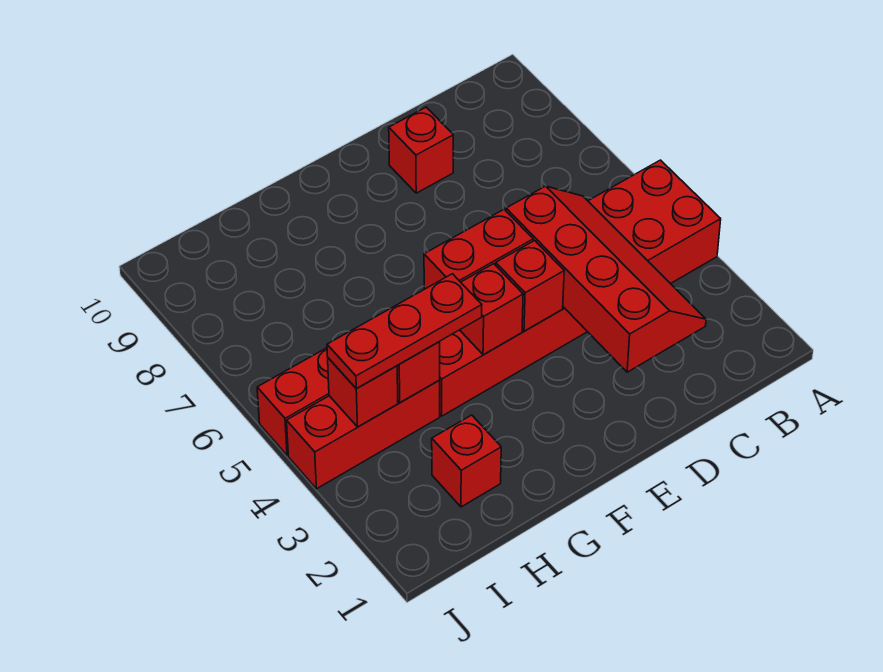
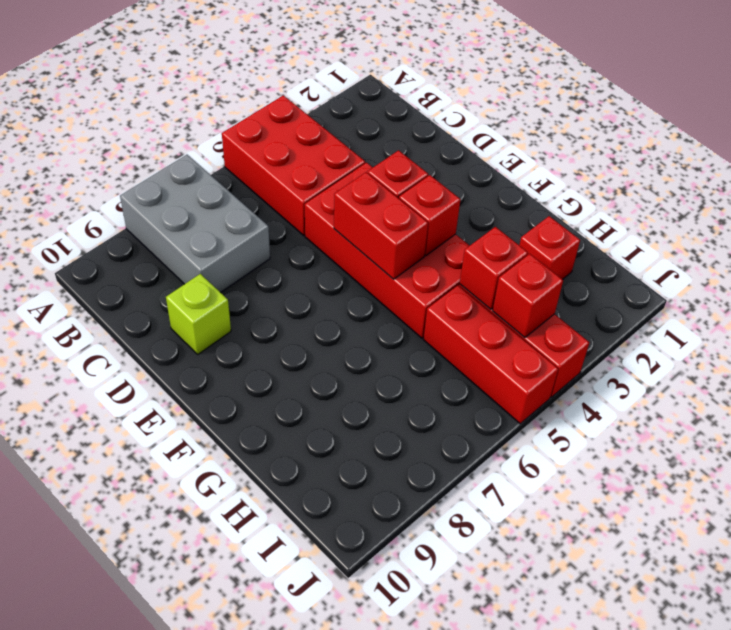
none -> grey 2x3 brick [120,155,270,293]
red 2x4 slope [506,186,706,372] -> none
red 1x1 brick [389,107,453,193] -> lime 1x1 brick [166,274,231,354]
red 1x3 plate [327,274,482,388] -> none

